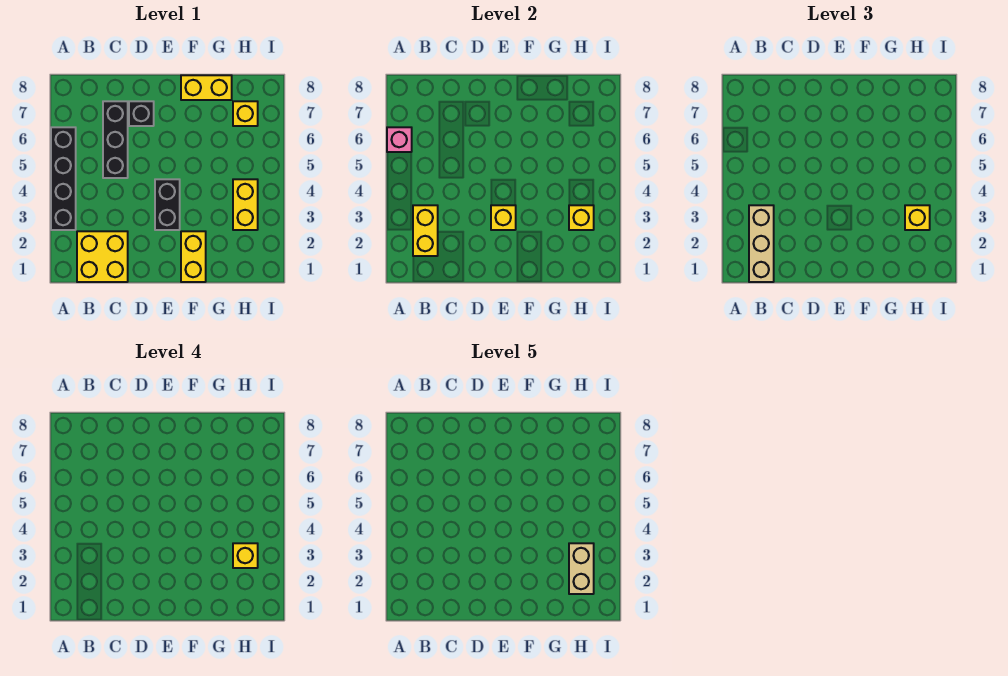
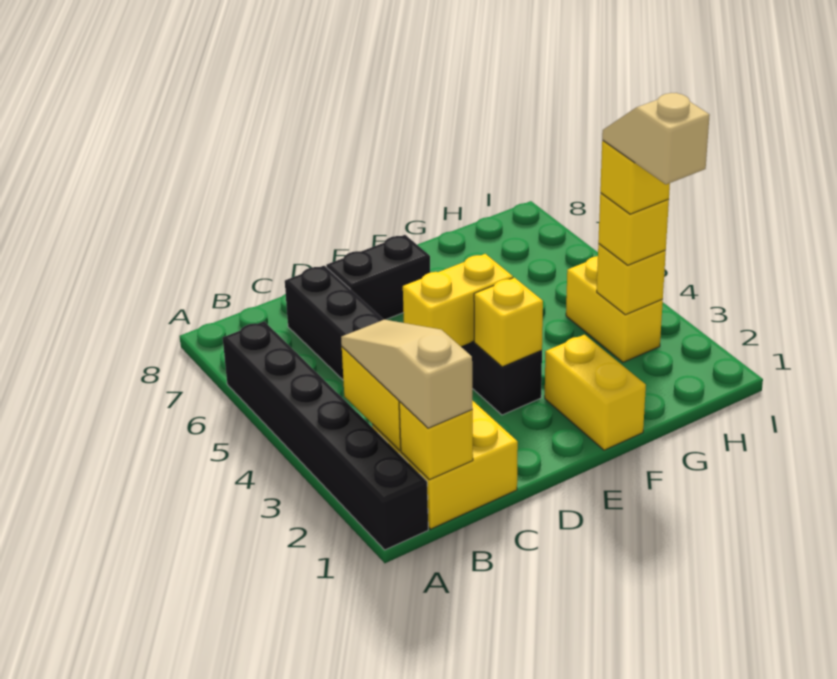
black 1x4 brick [51,127,76,230] -> black 1x6 brick [223,321,428,550]
pink 1x1 brick [387,127,412,152] -> none
tan 1x3 brick [749,205,774,282] -> tan 1x3 slope [341,320,473,428]
black 1x1 brick [129,101,154,126] -> black 1x2 brick [326,235,430,320]
yellow 1x2 brick [181,75,232,100] -> yellow 1x2 brick moved to [403,254,513,346]
tan 1x2 brick [569,543,594,594] -> tan 1x2 slope [602,93,710,184]
yellow 1x1 brick [233,101,258,126] -> yellow 1x1 brick moved to [399,402,473,480]

